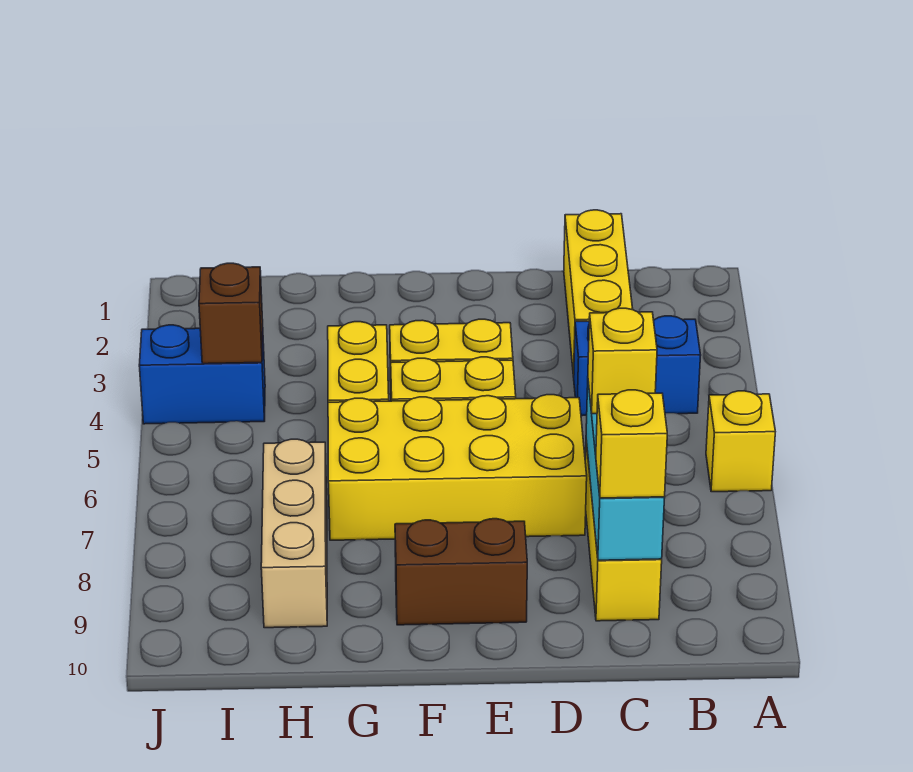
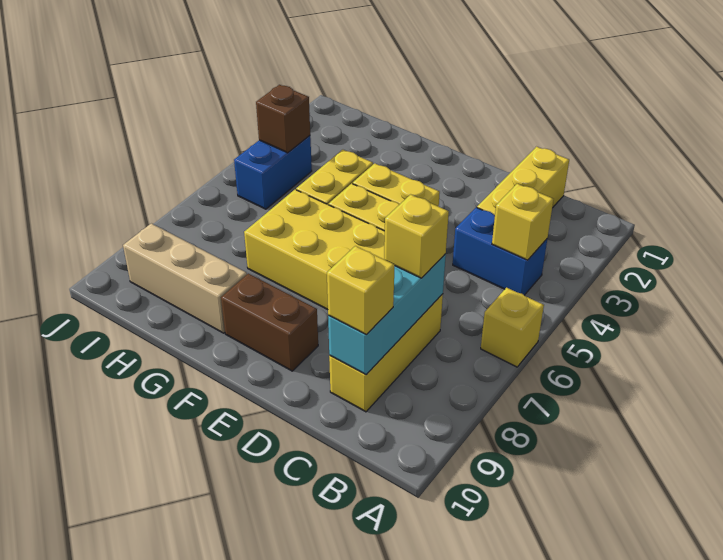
none -> yellow 1x1 brick [492,184,554,260]
tan 1x3 brick [261,439,327,628] -> tan 1x3 brick turned to [123,223,247,333]
blue 1x2 brick [139,325,265,424] -> blue 1x2 brick turned to [234,136,312,209]

